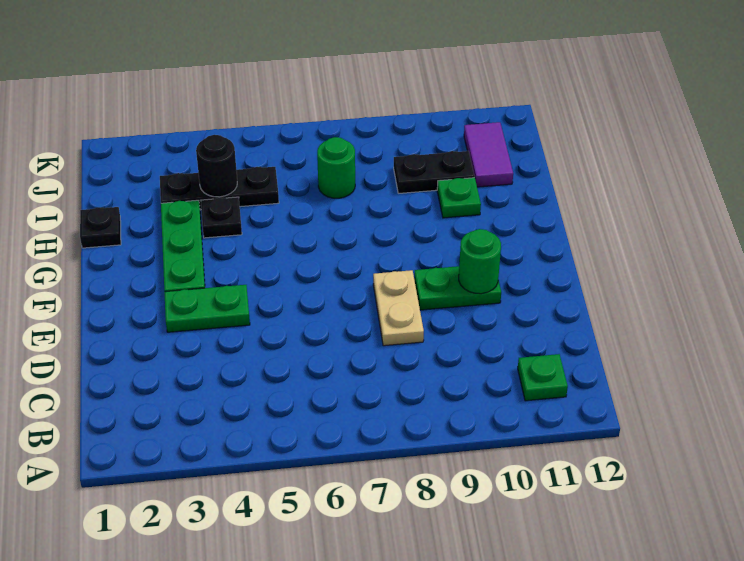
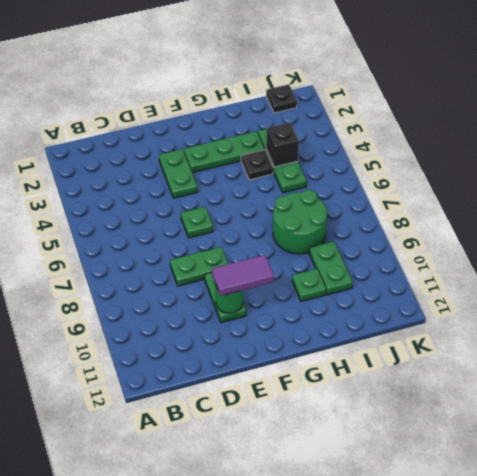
green 1x1 plate [518,354,568,401] -> green 1x1 plate moved to [181,207,213,238]
tan 1x2 plate [373,270,424,346] -> green 1x2 plate [170,247,228,286]
black 1x1 plate [80,207,121,248] -> black 1x1 plate moved to [266,84,297,113]
black 1x3 plate [160,167,279,210] -> green 1x3 plate [258,129,307,193]
black 1x1 round brick [196,135,237,197] -> black 1x1 brick [266,123,299,167]
green 1x1 round brick [317,137,355,198] -> green 2x2 round brick [273,190,327,254]
black 1x2 plate [394,151,475,193] -> green 1x2 plate [309,241,353,295]
purple 1x2 tile [464,122,513,187] -> purple 1x2 tile moved to [212,255,274,296]

